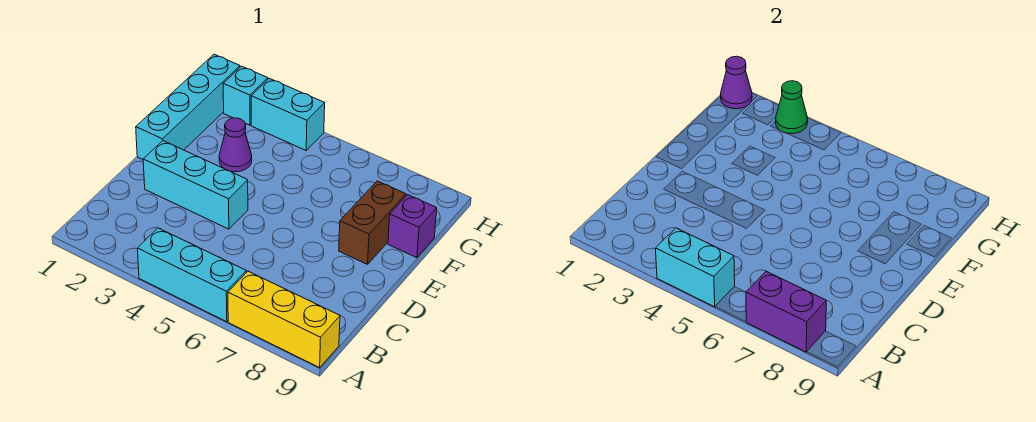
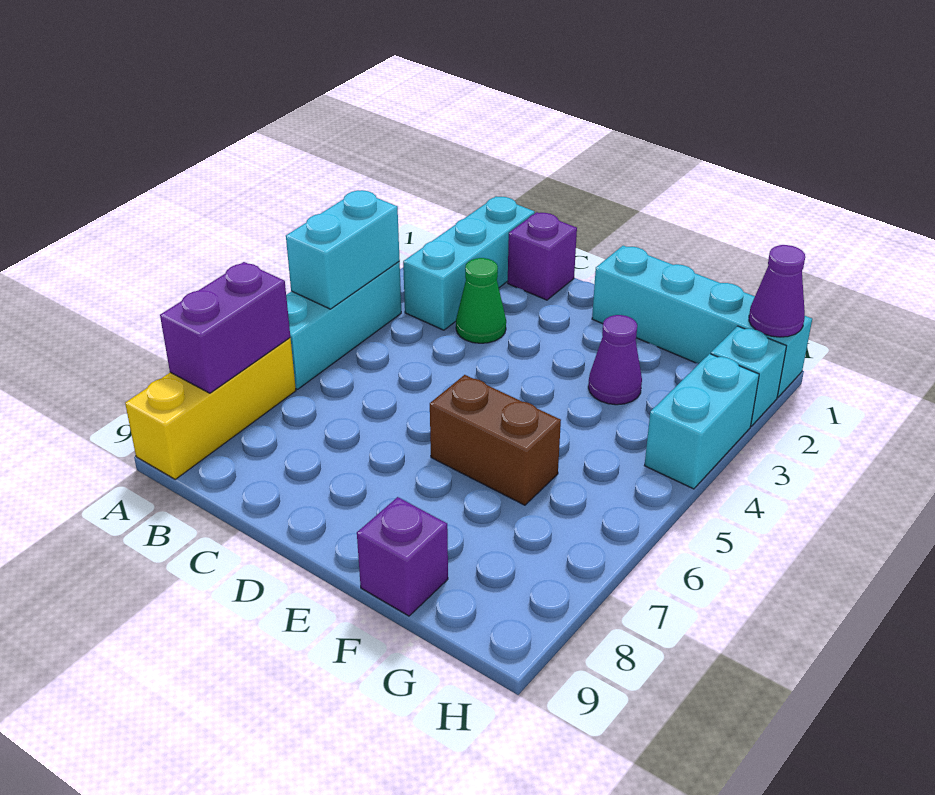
none -> purple 1x1 brick [508,212,577,300]
cyan 1x3 brick [143,141,248,229] -> cyan 1x3 brick moved to [403,197,535,330]
brown 1x2 brick [339,181,406,264] -> brown 1x2 brick moved to [430,375,561,505]
green 1x1 cone [775,81,808,134] -> green 1x1 cone moved to [456,258,506,343]

